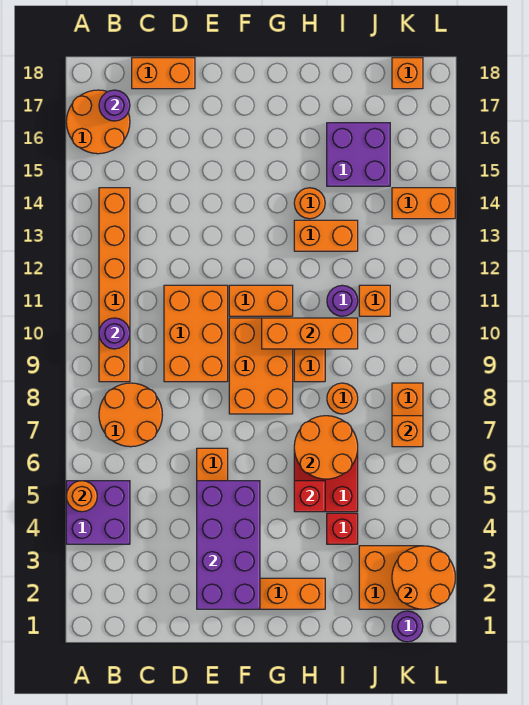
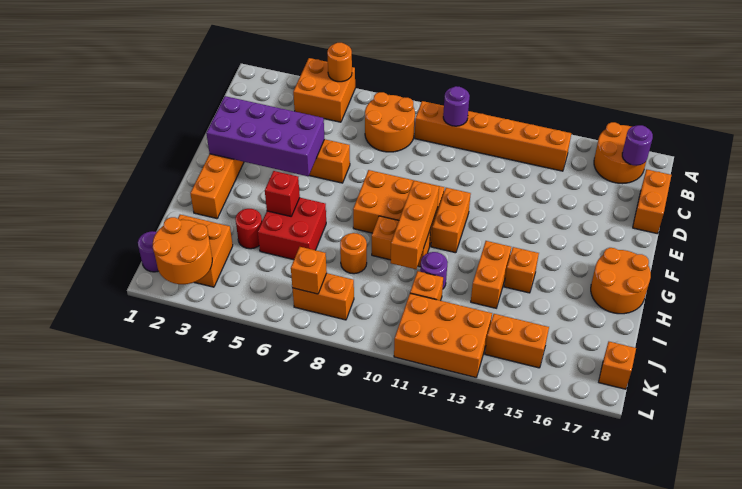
purple 2x2 brick [66,481,130,544] -> orange 2x2 brick [293,58,355,122]
orange 2x3 brick [164,285,228,382] -> orange 2x3 brick moved to [394,293,492,377]
orange 2x2 round brick [294,416,358,479] -> orange 2x2 round brick moved to [591,248,651,314]
orange 1x1 round brick [294,188,325,219] -> orange 1x1 brick [504,247,539,293]
red 1x1 brick [327,513,358,544] -> red 1x1 round brick [235,209,262,249]
purple 2x2 brick [327,123,390,186] -> none
orange 1x2 brick [392,188,455,219] -> orange 1x2 brick turned to [485,314,549,368]

